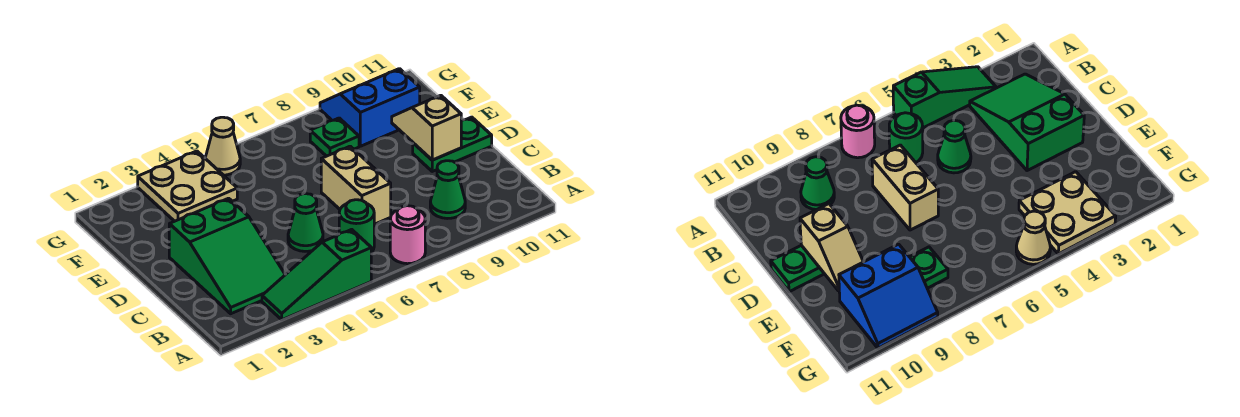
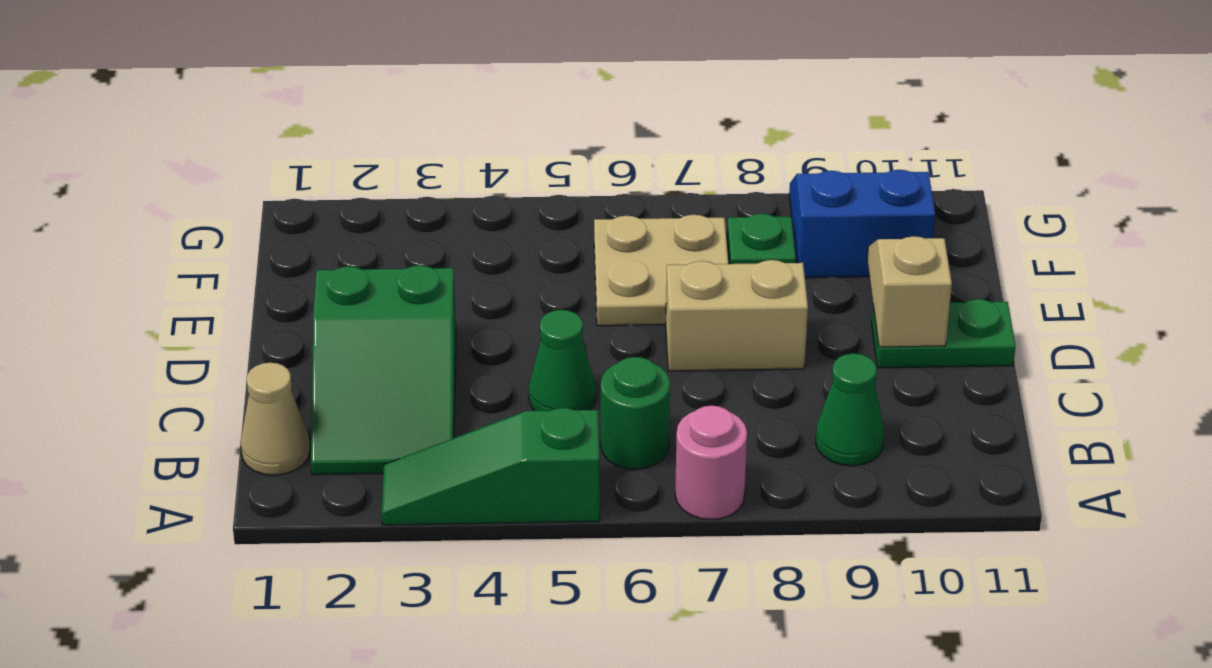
tan 1x2 brick [321,146,391,224] -> tan 1x2 brick turned to [666,260,808,371]
tan 2x2 plate [138,151,237,221] -> tan 2x2 plate moved to [594,215,728,326]
tan 1x1 cone [205,117,240,175] -> tan 1x1 cone moved to [241,363,310,475]

